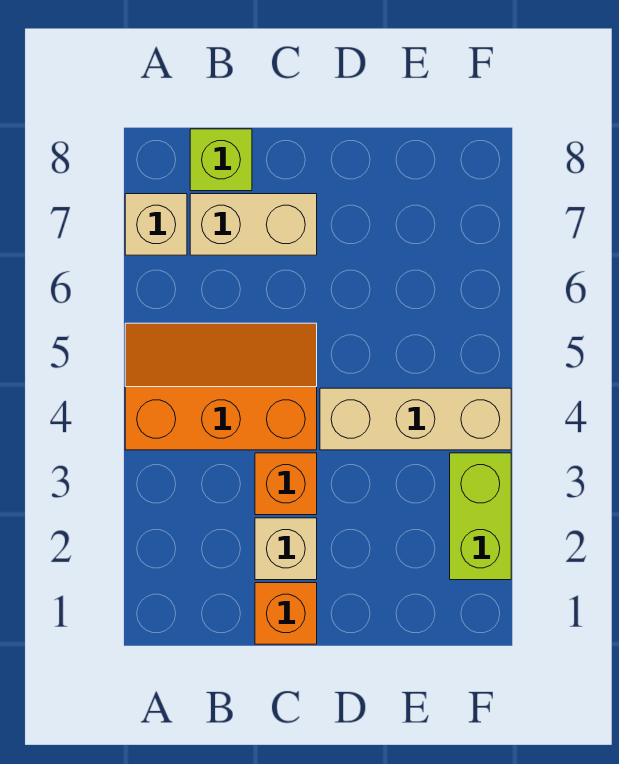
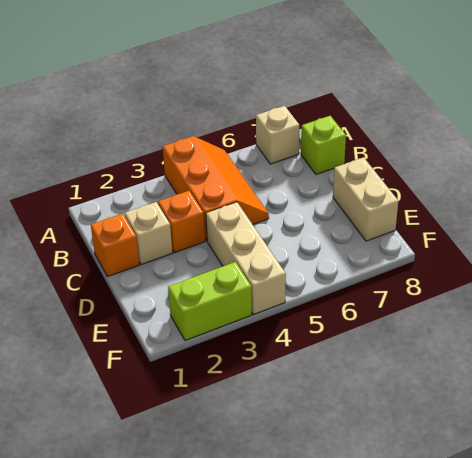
tan 1x2 brick [190,194,317,255] -> tan 1x2 brick moved to [333,157,398,241]

